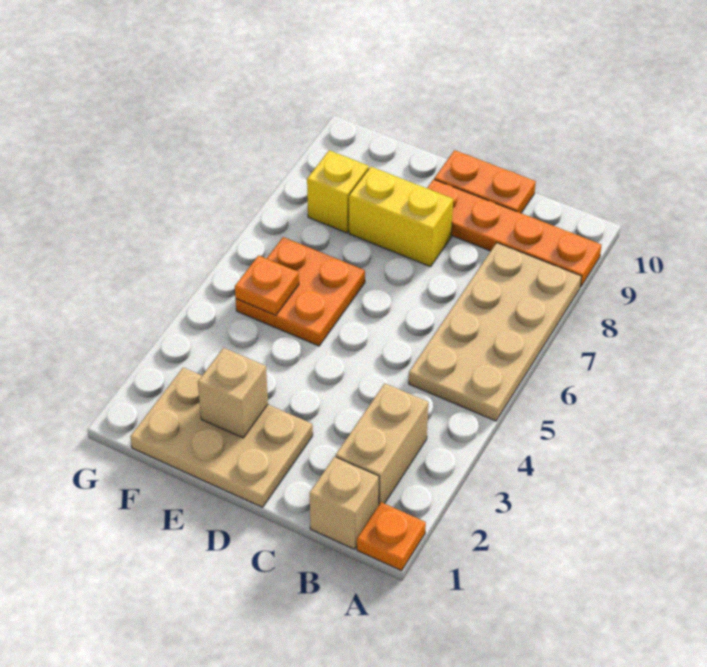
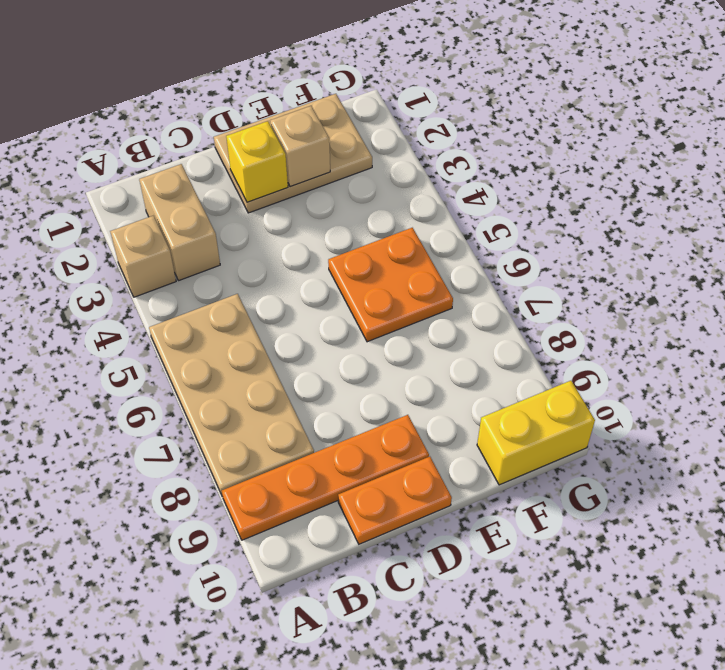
orange 1x1 plate [357,502,426,571] -> none
tan 1x1 brick [310,457,379,549] -> tan 1x1 brick moved to [110,216,176,297]
yellow 1x2 brick [349,167,453,267] -> yellow 1x2 brick moved to [477,381,595,485]
orange 1x1 plate [235,255,299,315] -> none
yellow 1x1 brick [307,150,369,233] -> yellow 1x1 brick moved to [226,121,288,202]

